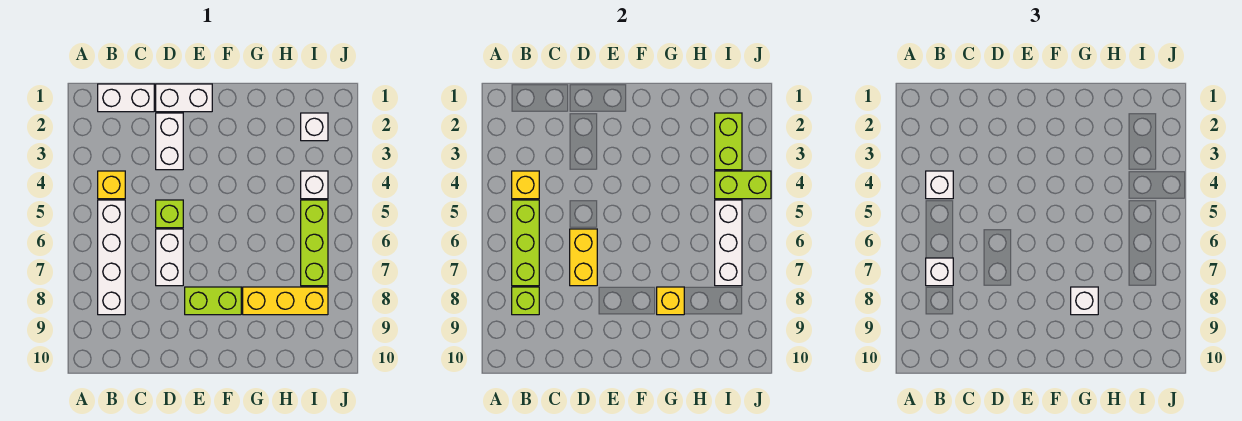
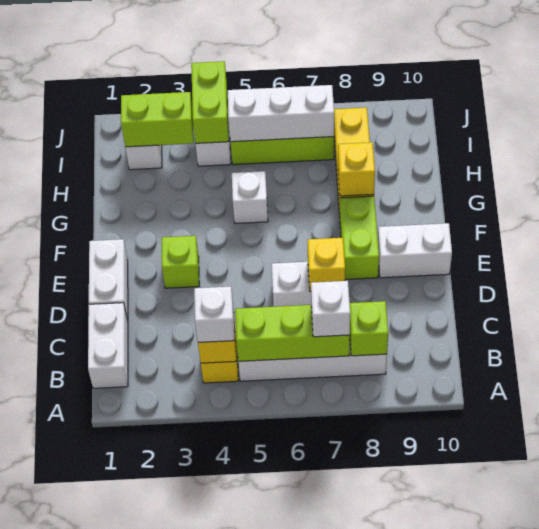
white 1x2 brick [156,113,183,170] -> white 1x2 brick moved to [378,223,452,278]
lime 1x1 brick [156,200,183,228] -> lime 1x1 brick moved to [162,236,199,288]
yellow 1x2 brick [570,229,597,286] -> yellow 1x1 brick [308,238,345,292]
white 1x1 brick [1071,287,1098,315] -> white 1x1 brick moved to [232,171,268,223]

